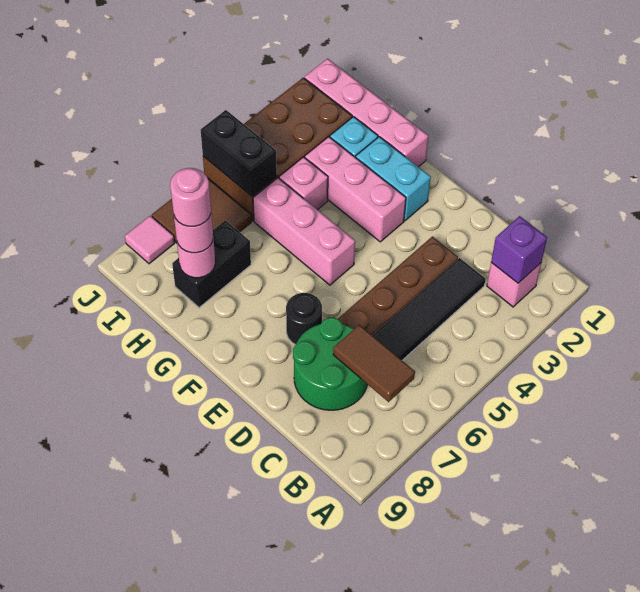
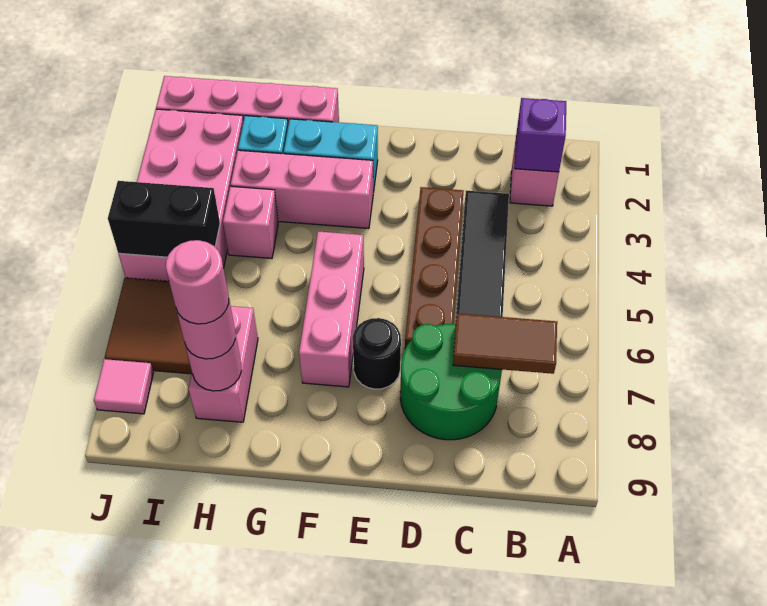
pink 1x3 brick [253,178,355,285] -> pink 1x3 brick turned to [299,231,364,387]
black 1x2 brick [172,220,251,308] -> pink 1x2 brick [188,306,258,422]
brown 2x4 brick [203,78,352,221] -> pink 2x4 brick [119,109,243,281]

